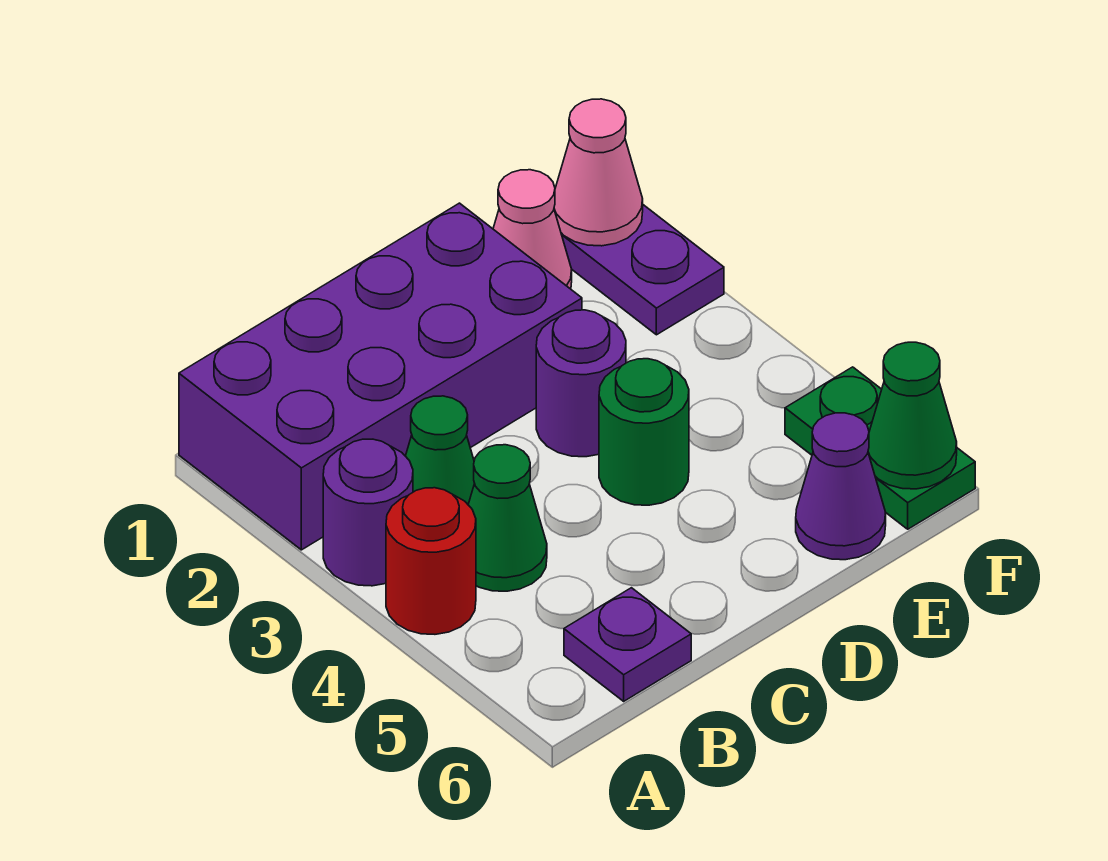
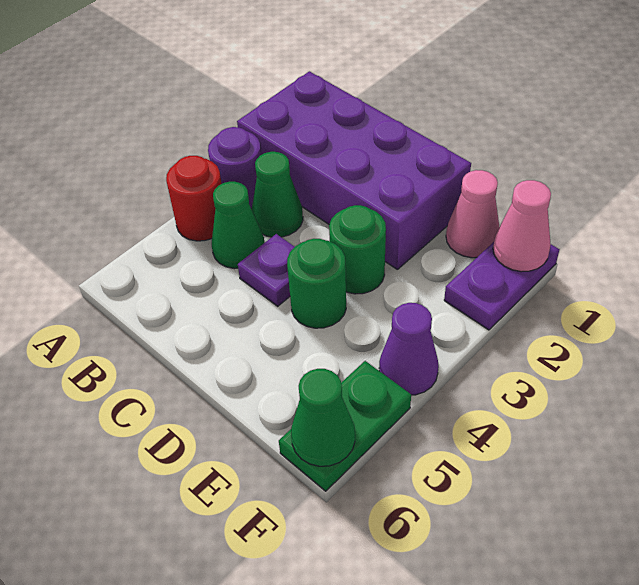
purple 1x1 plate [564,588,691,701] -> purple 1x1 plate moved to [238,234,295,306]
purple 1x1 round brick [536,310,626,457] -> green 1x1 round brick [329,205,386,294]
purple 1x1 cone [796,413,886,560] -> purple 1x1 cone moved to [379,303,439,395]

